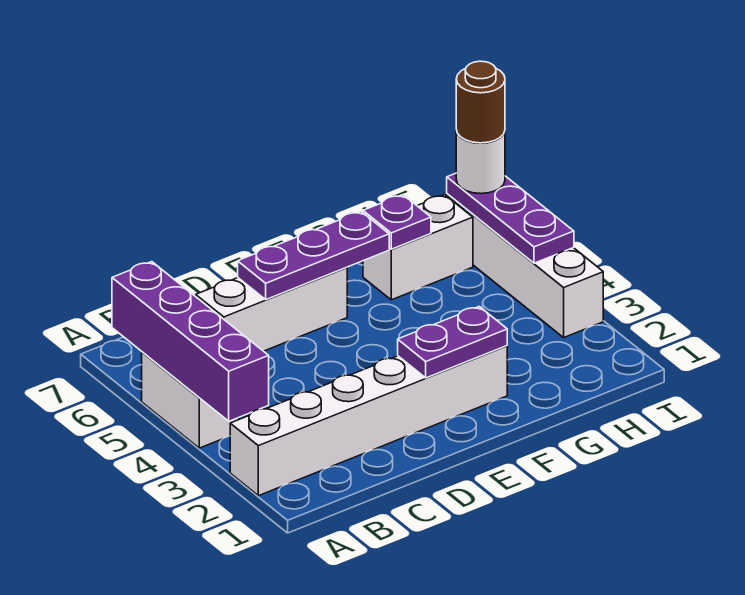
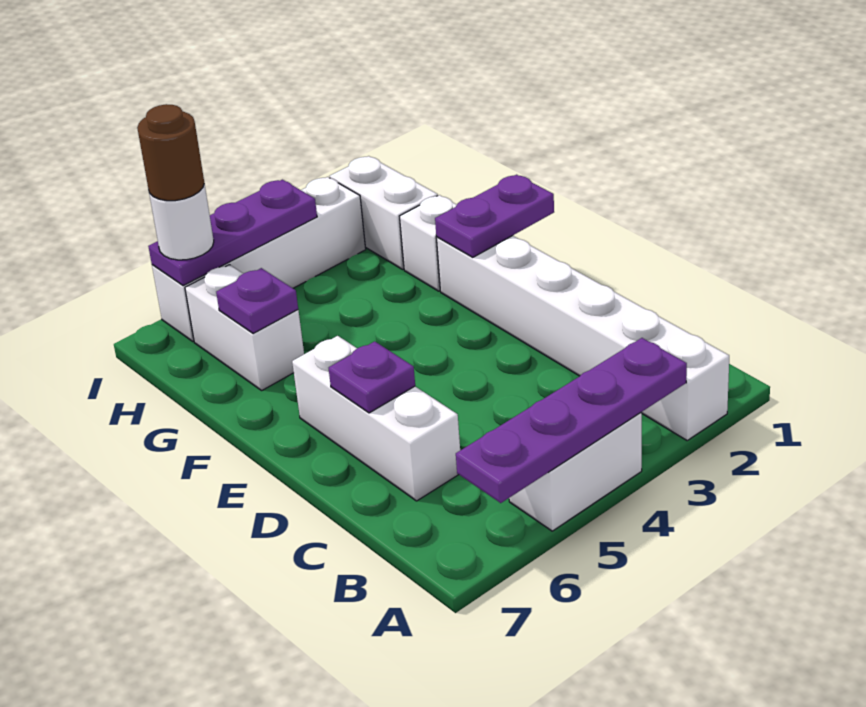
purple 1x4 brick [112,262,269,421] -> purple 1x4 plate [456,338,687,503]
purple 1x3 plate [238,211,389,299] -> purple 1x1 plate [329,341,415,413]
purple 1x2 plate [398,307,507,378] -> purple 1x2 plate turned to [435,175,554,257]
none -> white 1x1 brick [400,195,457,291]
none -> white 1x2 brick [330,156,438,269]

